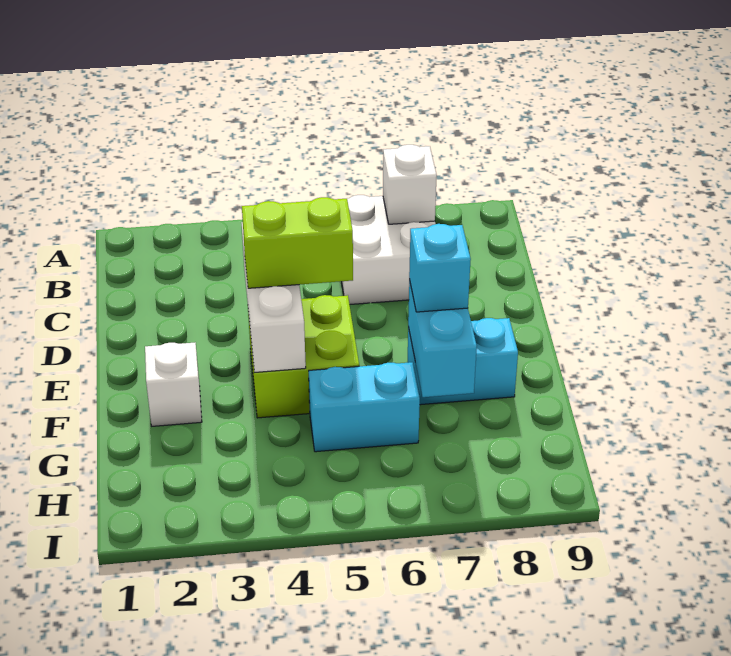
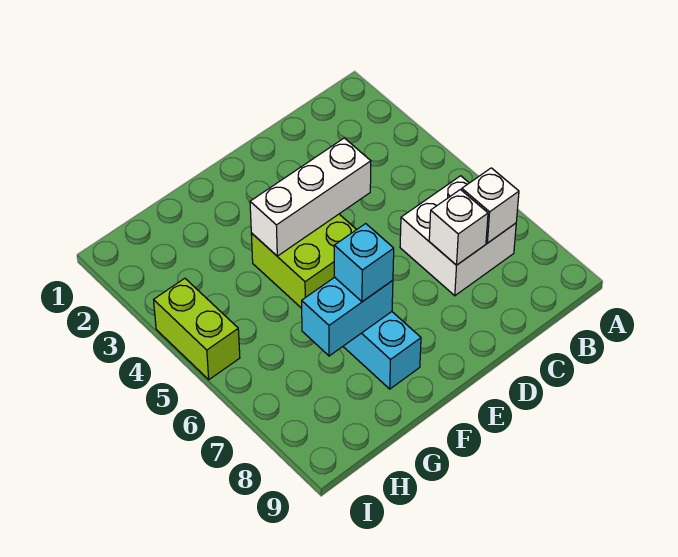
lime 1x2 brick [242,197,353,288] -> lime 1x2 brick moved to [154,278,240,380]
white 1x1 brick [145,343,202,426] -> white 1x1 brick moved to [429,190,488,265]
cyan 1x2 brick [309,362,420,452] -> none

